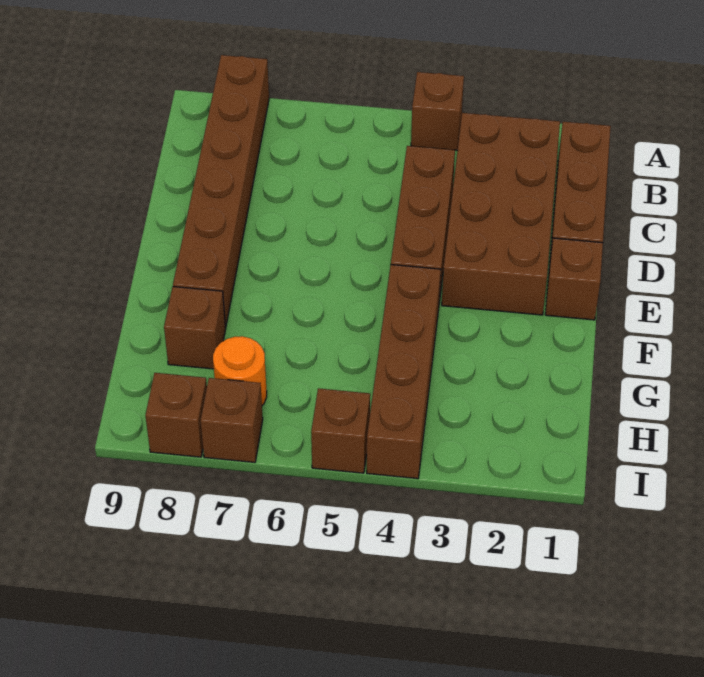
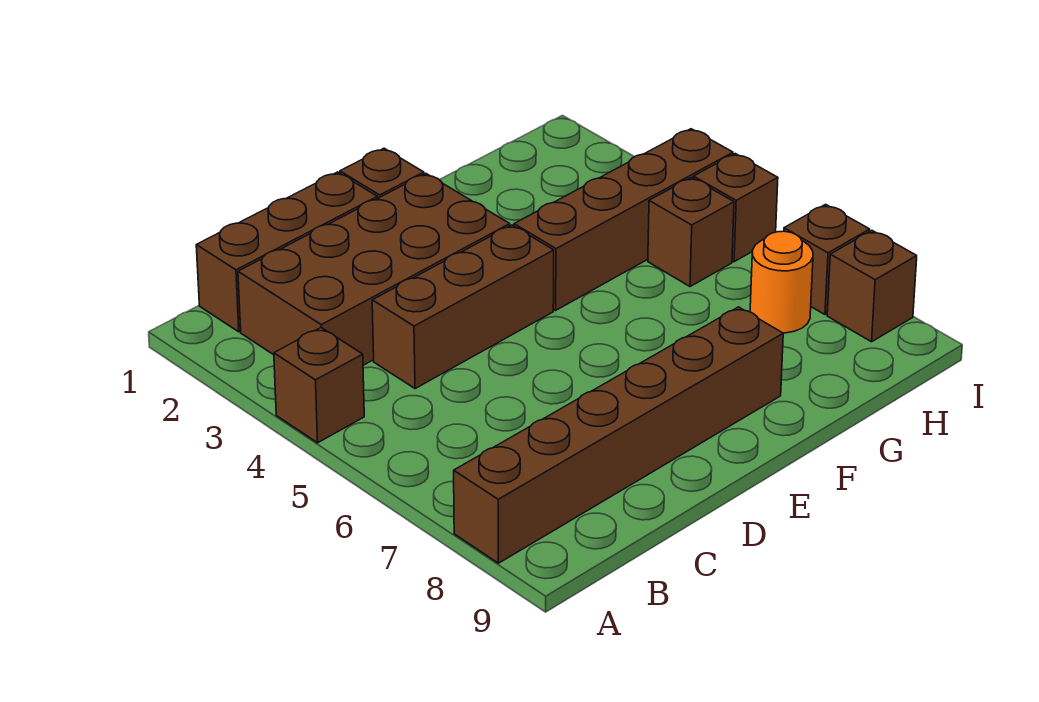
brown 1x1 brick [164,287,226,369] -> brown 1x1 brick moved to [648,177,734,287]

